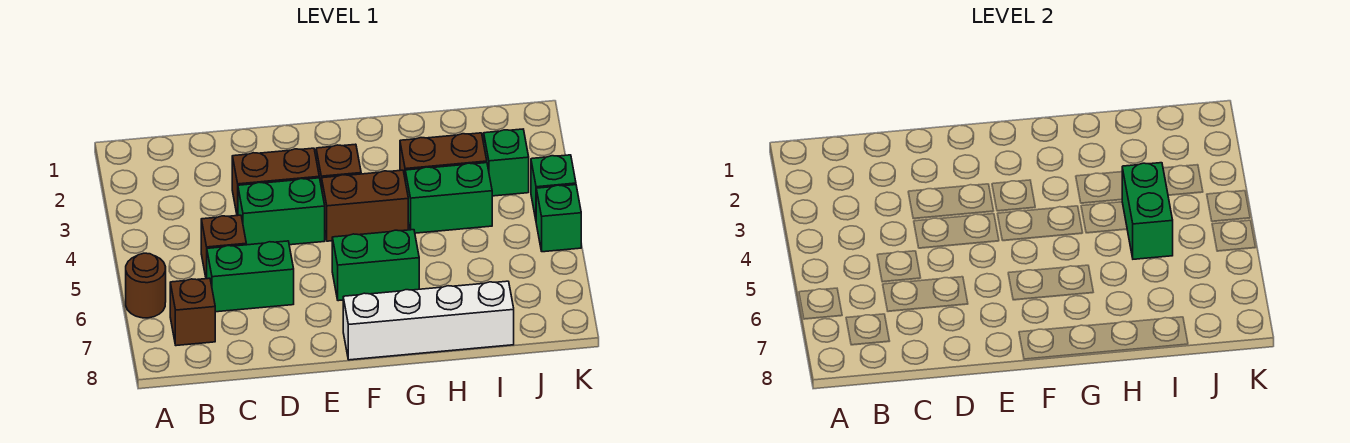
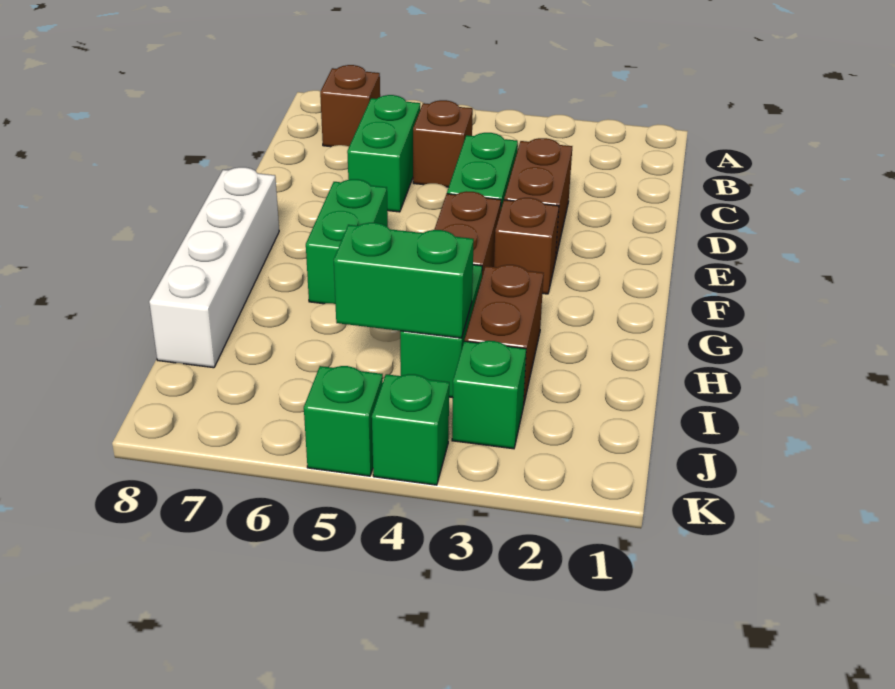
brown 1x1 round brick [126,253,166,318] -> none

